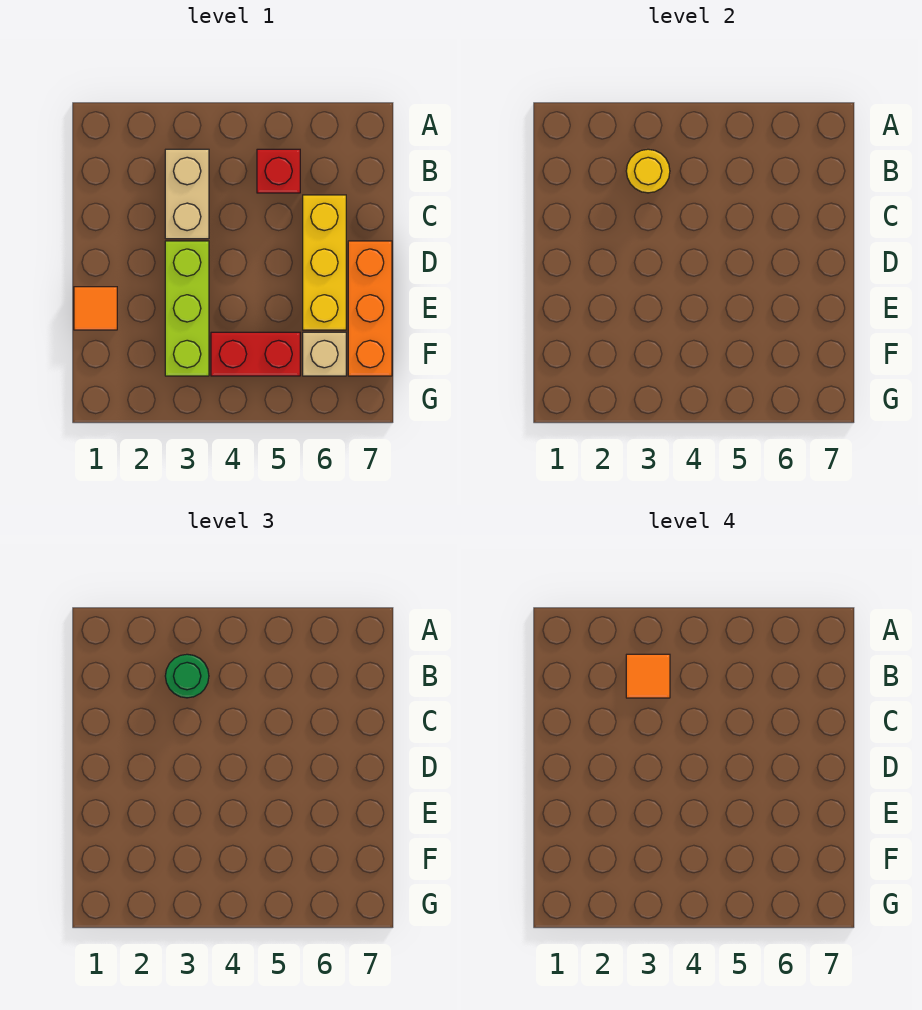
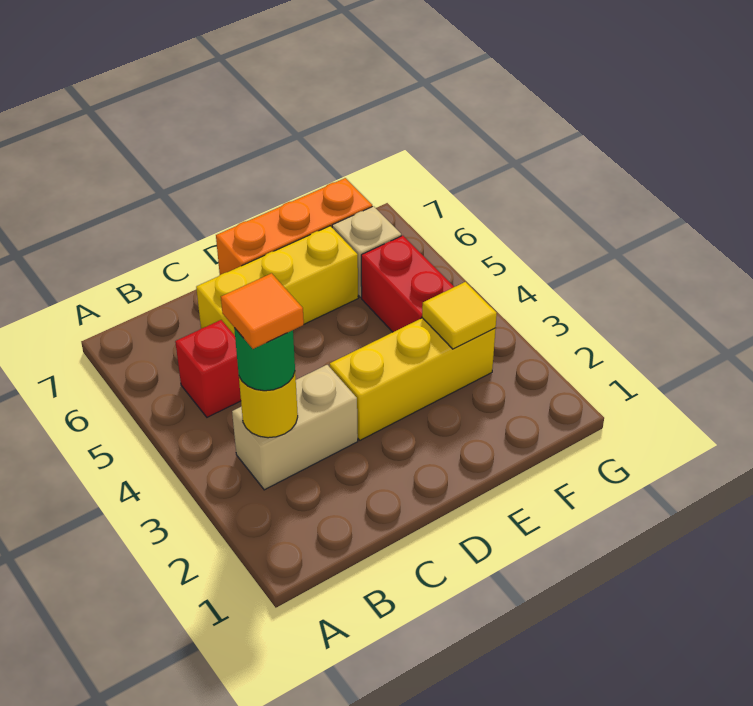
lime 1x3 brick [165,241,209,376] -> yellow 1x3 brick [330,318,496,440]
orange 1x1 tile [74,287,117,330] -> none
none -> yellow 1x1 tile [422,282,497,349]

